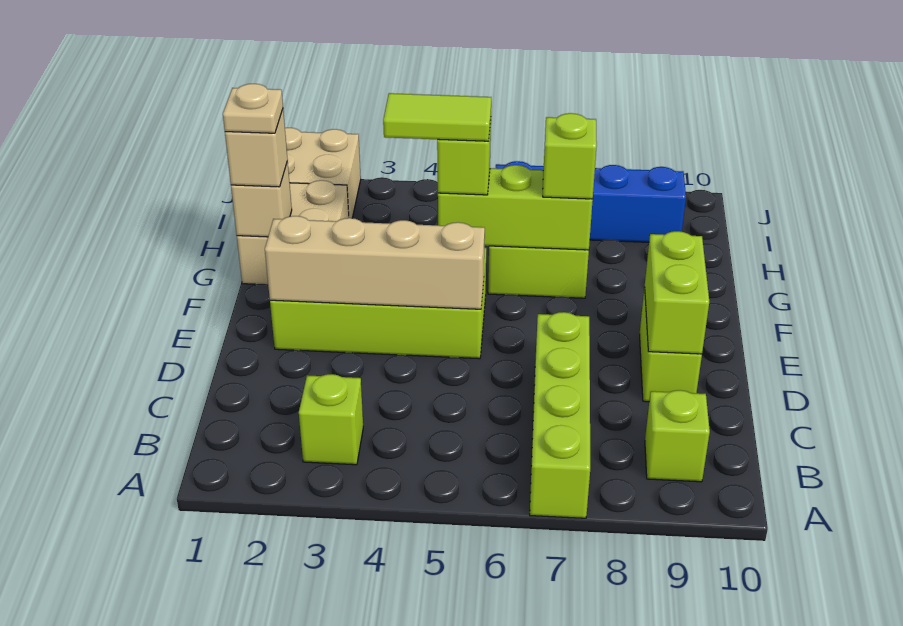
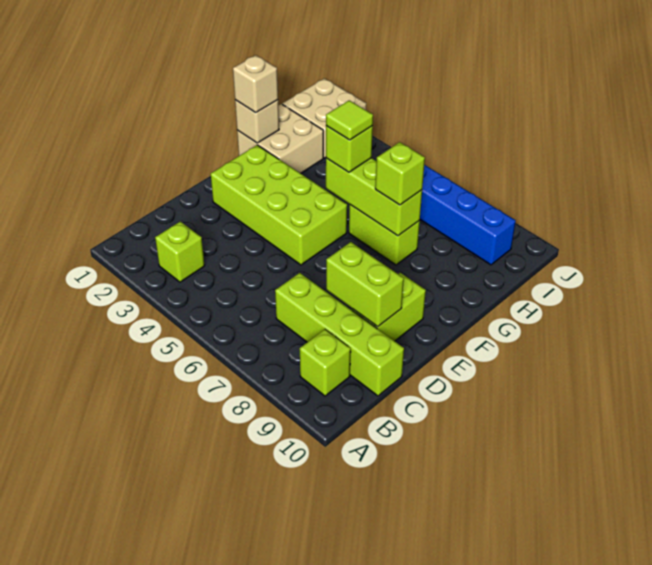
lime 1x4 brick [530,312,590,518] -> lime 1x4 brick turned to [275,273,404,396]
lime 1x2 brick [645,231,709,354] -> lime 1x2 brick turned to [326,242,404,327]
tan 1x4 brick [265,216,485,309] -> none
tan 1x1 plate [223,84,283,133] -> none
lime 1x2 tile [383,93,491,141] -> lime 1x1 tile [326,100,373,140]

